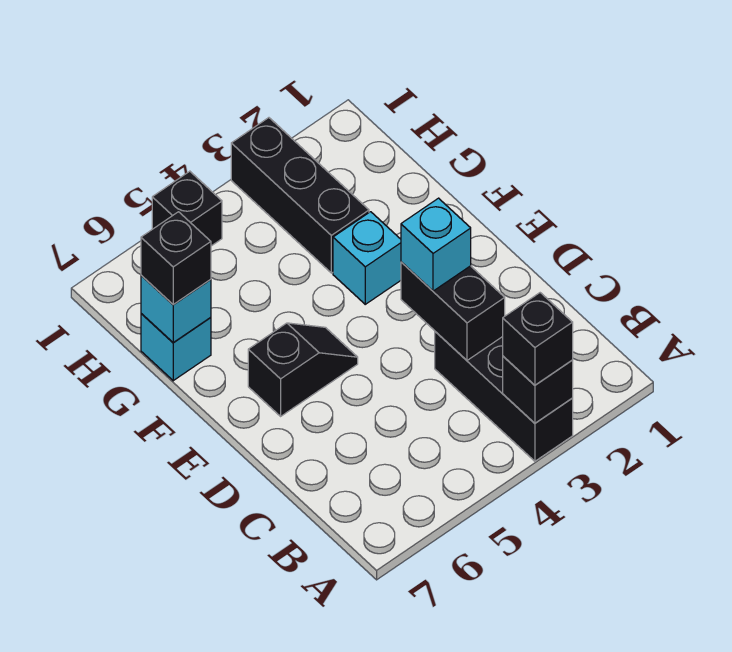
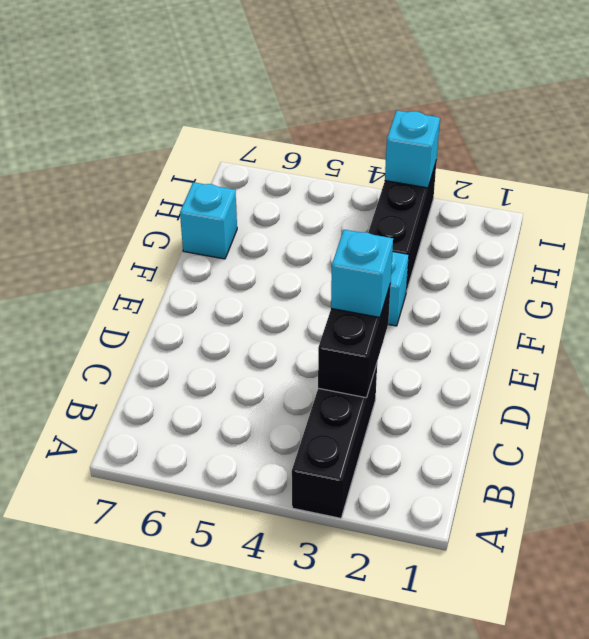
black 1x1 brick [503,356,573,423] -> none
black 1x1 brick [503,293,573,385] -> none
black 1x2 slope [248,323,358,416] -> none
cyan 1x1 brick [141,275,211,343] -> cyan 1x1 brick moved to [385,110,440,188]
black 1x1 brick [141,212,211,305] -> none
black 1x1 brick [152,171,222,246] -> none

